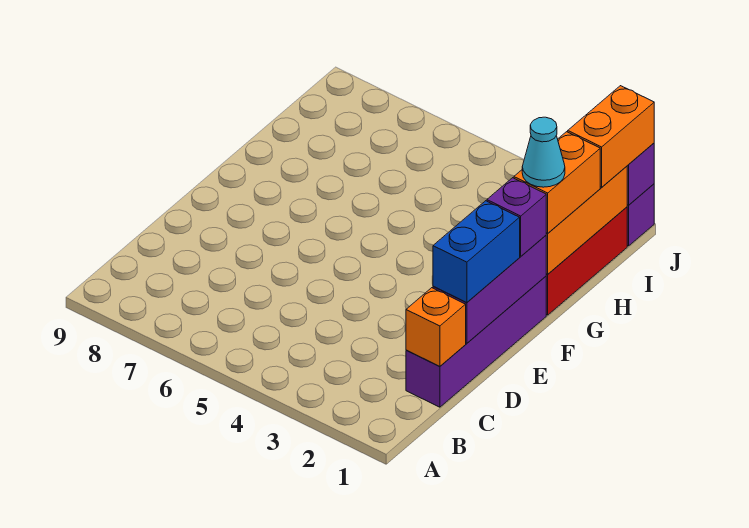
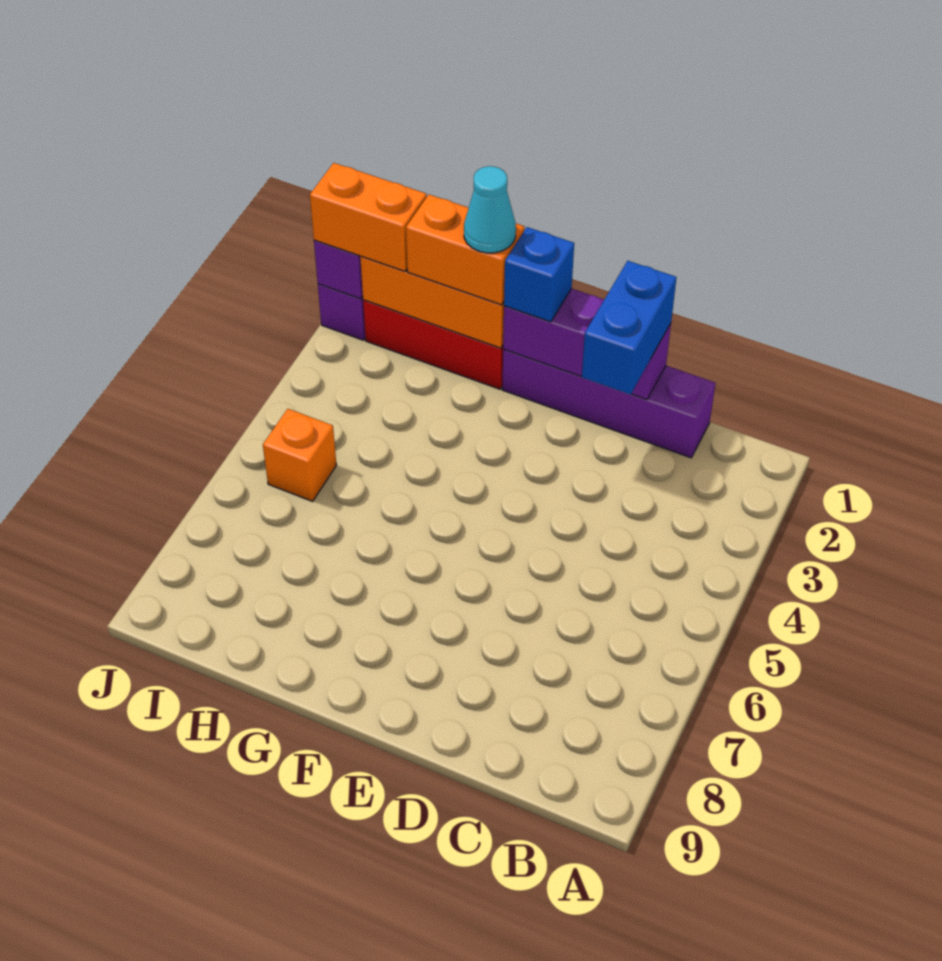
orange 1x1 brick [406,288,466,367] -> orange 1x1 brick moved to [263,409,337,501]
blue 1x2 brick [433,201,520,303] -> blue 1x2 brick turned to [582,261,676,395]
purple 1x1 brick [487,178,546,256] -> blue 1x1 brick [504,227,574,322]

